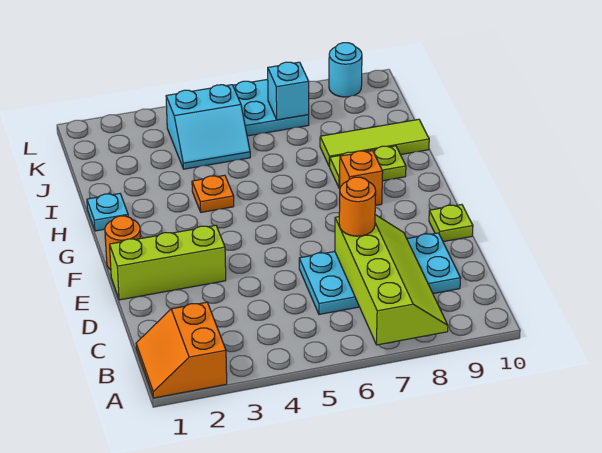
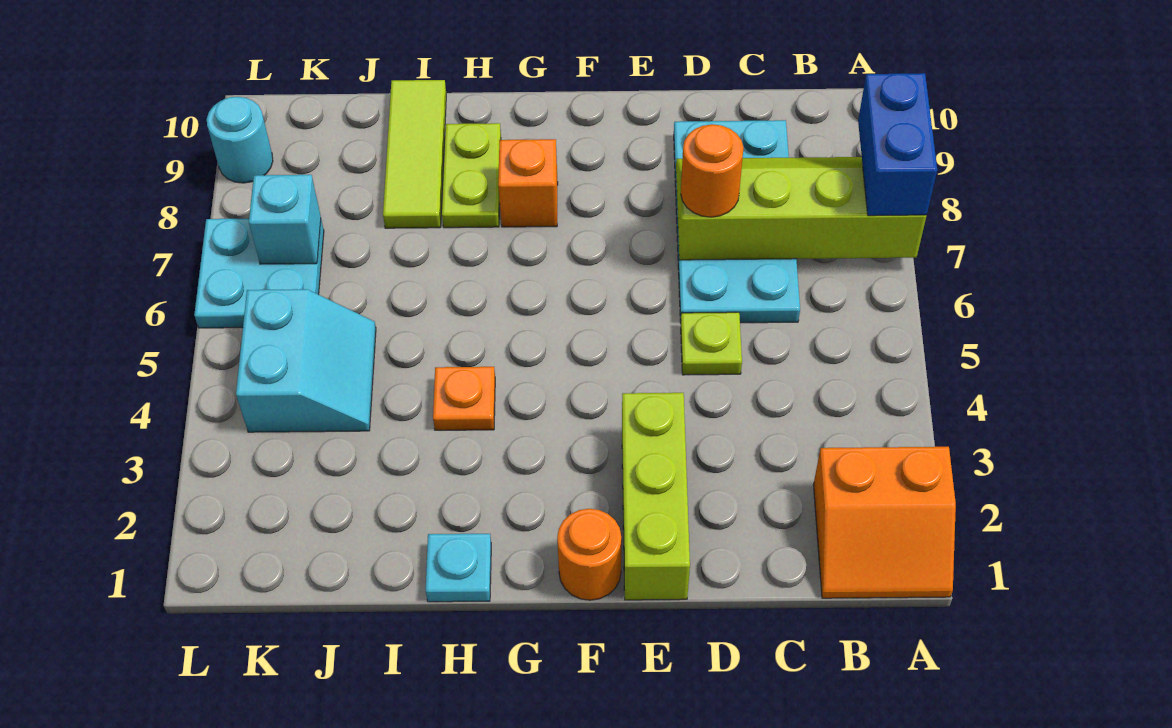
none -> blue 1x2 brick [858,73,937,216]
lime 1x1 plate [429,205,473,242] -> lime 1x1 plate moved to [680,312,742,375]

